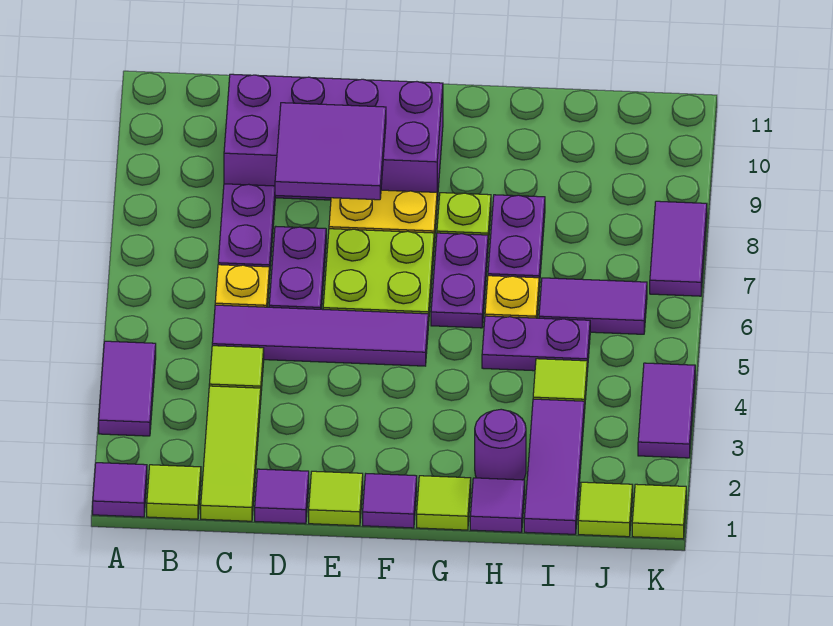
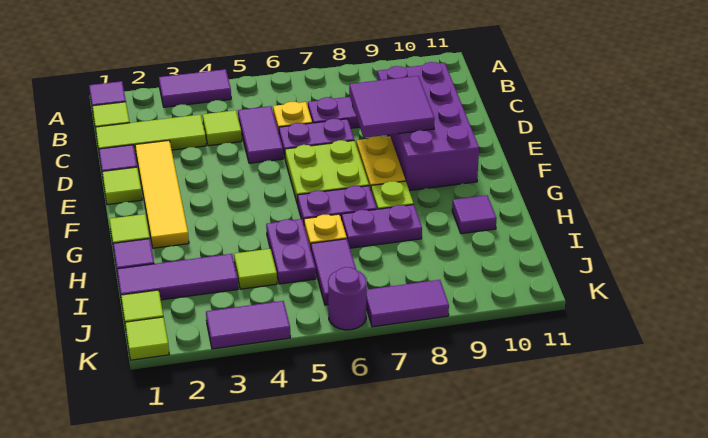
purple 1x4 tile [212,305,428,366] -> purple 1x2 tile [238,106,283,163]
none -> yellow 1x4 tile [135,140,189,248]
purple 1x1 tile [363,474,417,528] -> purple 1x1 tile moved to [452,195,497,234]
purple 1x1 round brick [475,409,526,480] -> purple 1x1 round brick moved to [328,267,367,330]

